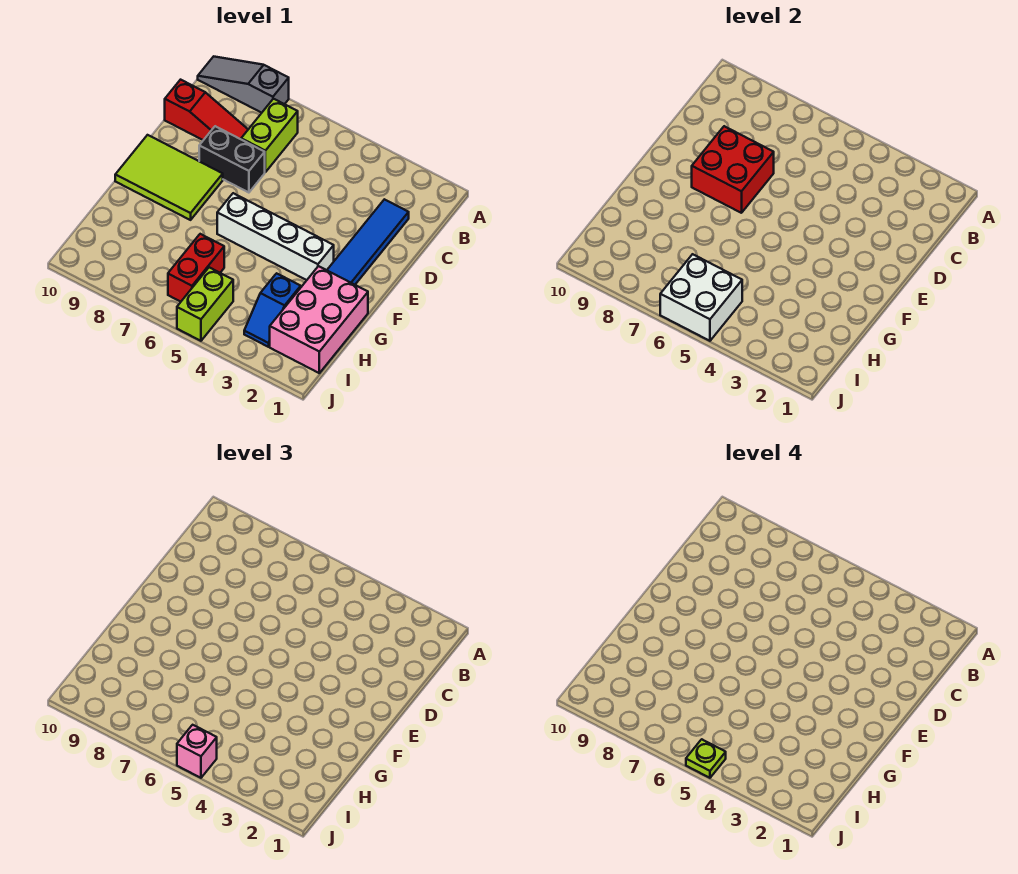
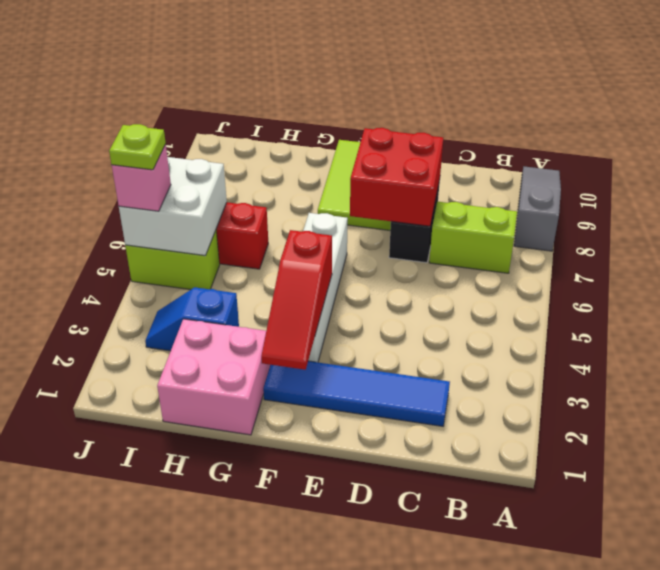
red 1x3 slope [165,80,248,140] -> red 1x3 slope moved to [261,230,332,370]
pink 2x3 brick [270,266,368,373] -> pink 2x2 brick [157,319,270,435]

